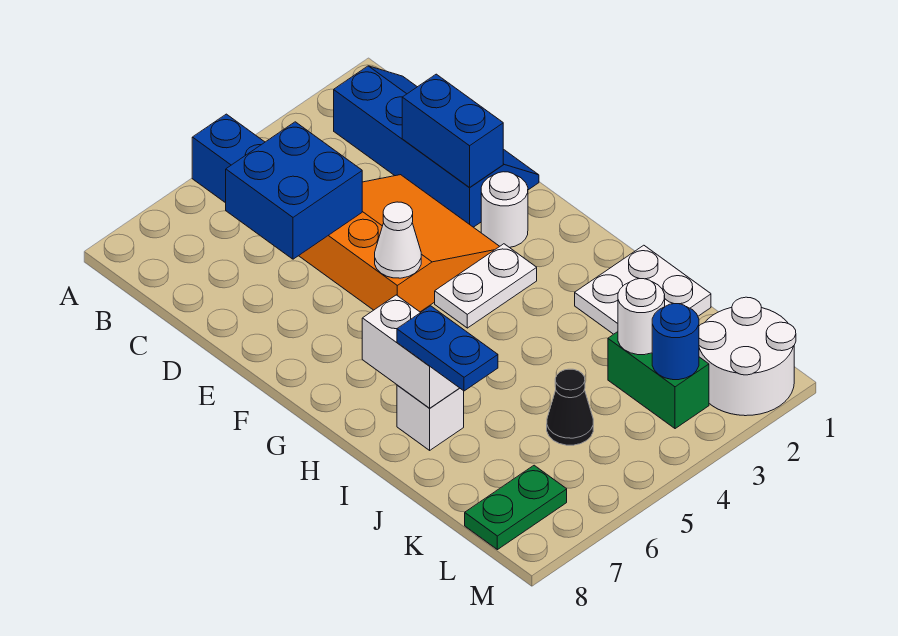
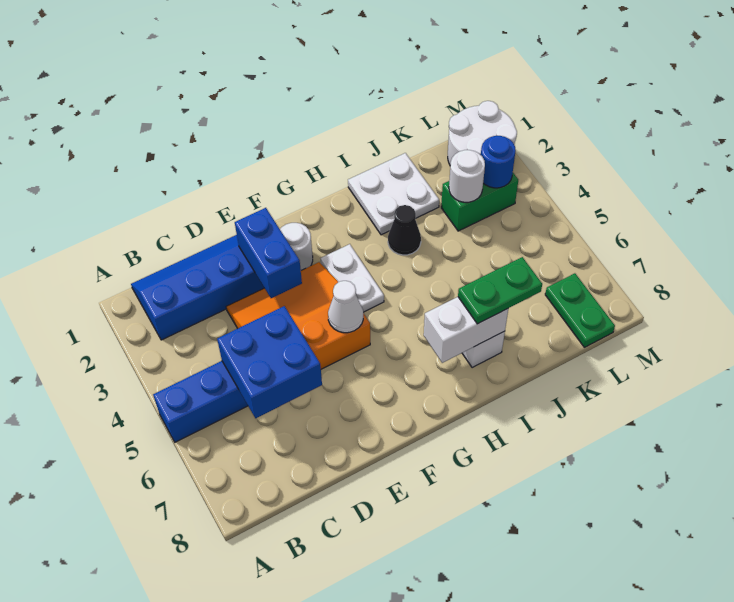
blue 1x2 brick [402,74,503,188] -> blue 1x2 brick turned to [235,208,302,298]
blue 1x2 plate [397,306,498,391] -> green 1x2 plate [458,257,542,324]
black 1x1 cone [547,369,593,445] -> black 1x1 cone moved to [388,205,421,255]

